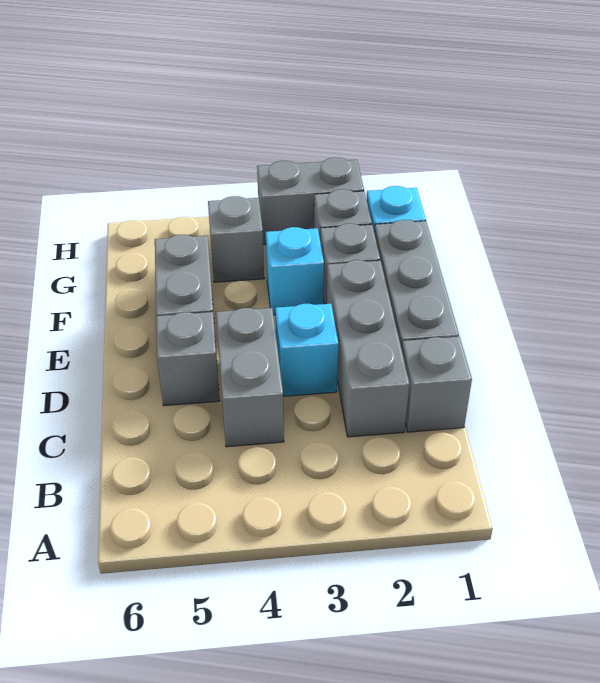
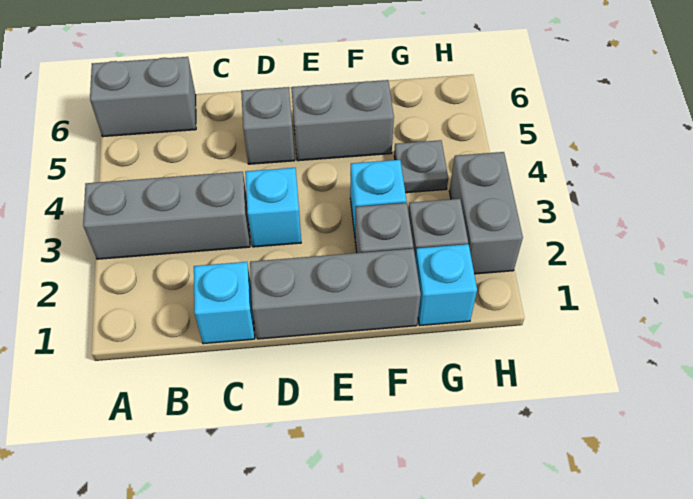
grey 1x1 brick [402,337,472,432] -> cyan 1x1 brick [194,262,255,344]
grey 1x3 brick [326,260,410,437] -> grey 1x3 brick moved to [83,172,250,259]
grey 1x2 brick [216,308,284,447] -> grey 1x2 brick moved to [90,57,196,137]
grey 1x1 brick [208,196,264,282] -> grey 1x1 plate [394,140,448,193]

